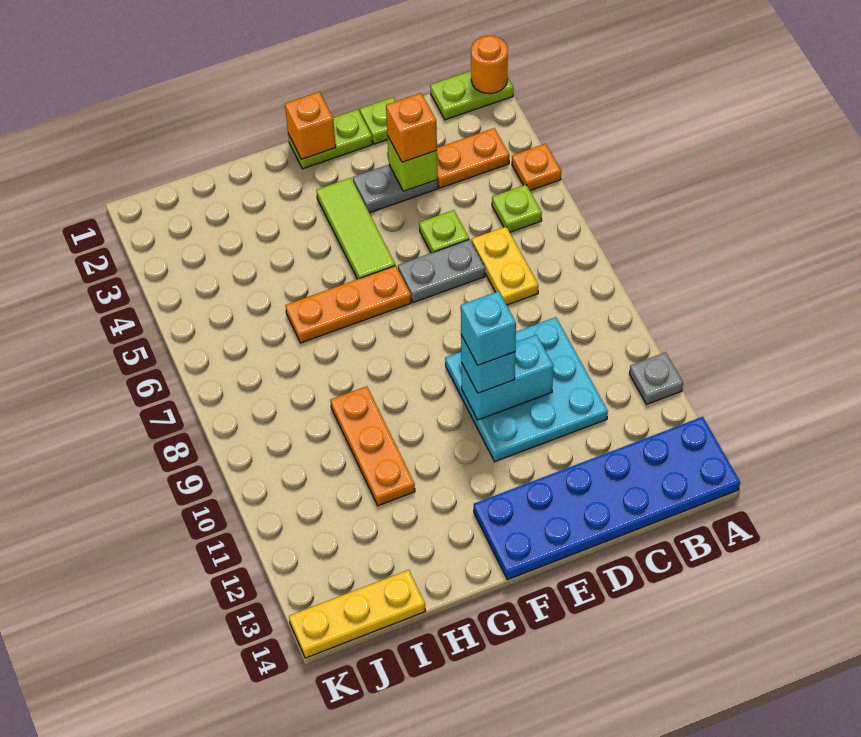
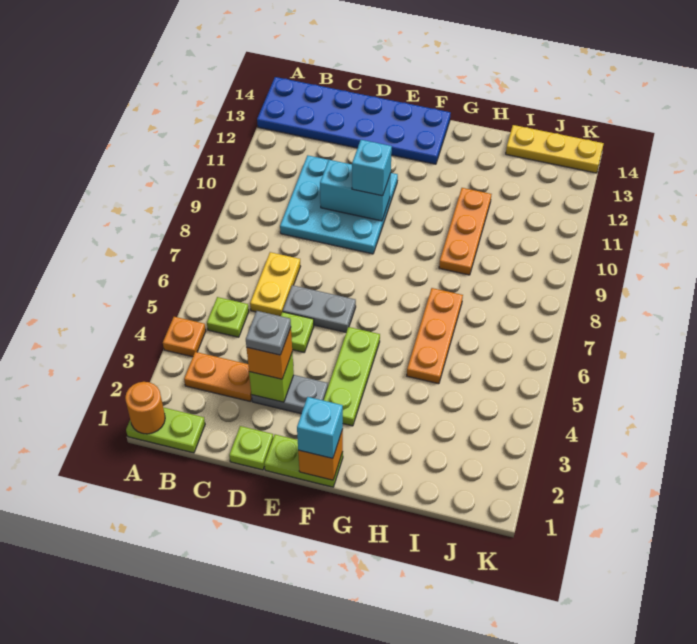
grey 1x1 plate [629,352,683,404] -> grey 1x1 plate moved to [246,311,291,355]
cyan 1x1 brick [461,291,516,365] -> cyan 1x1 brick moved to [297,397,343,458]
lime 1x3 tile [316,178,395,279] -> lime 1x3 plate [324,327,380,426]
orange 1x3 plate [286,266,411,343] -> orange 1x3 plate turned to [407,288,463,384]

